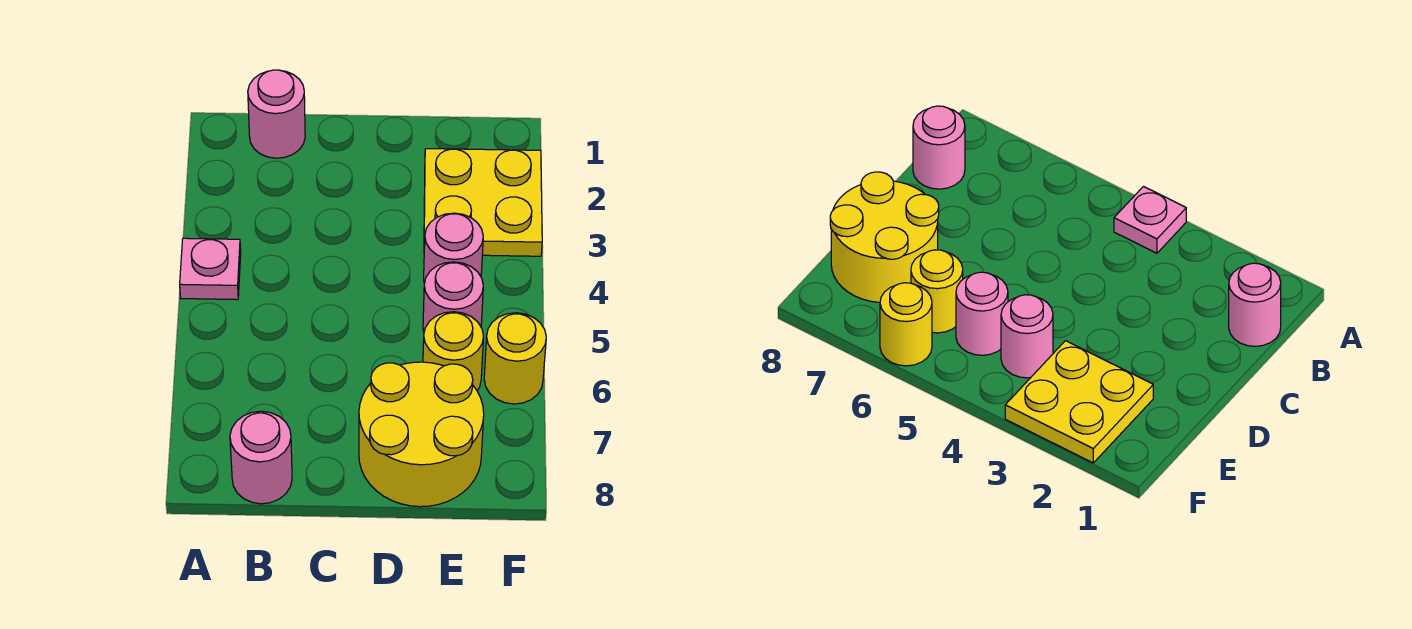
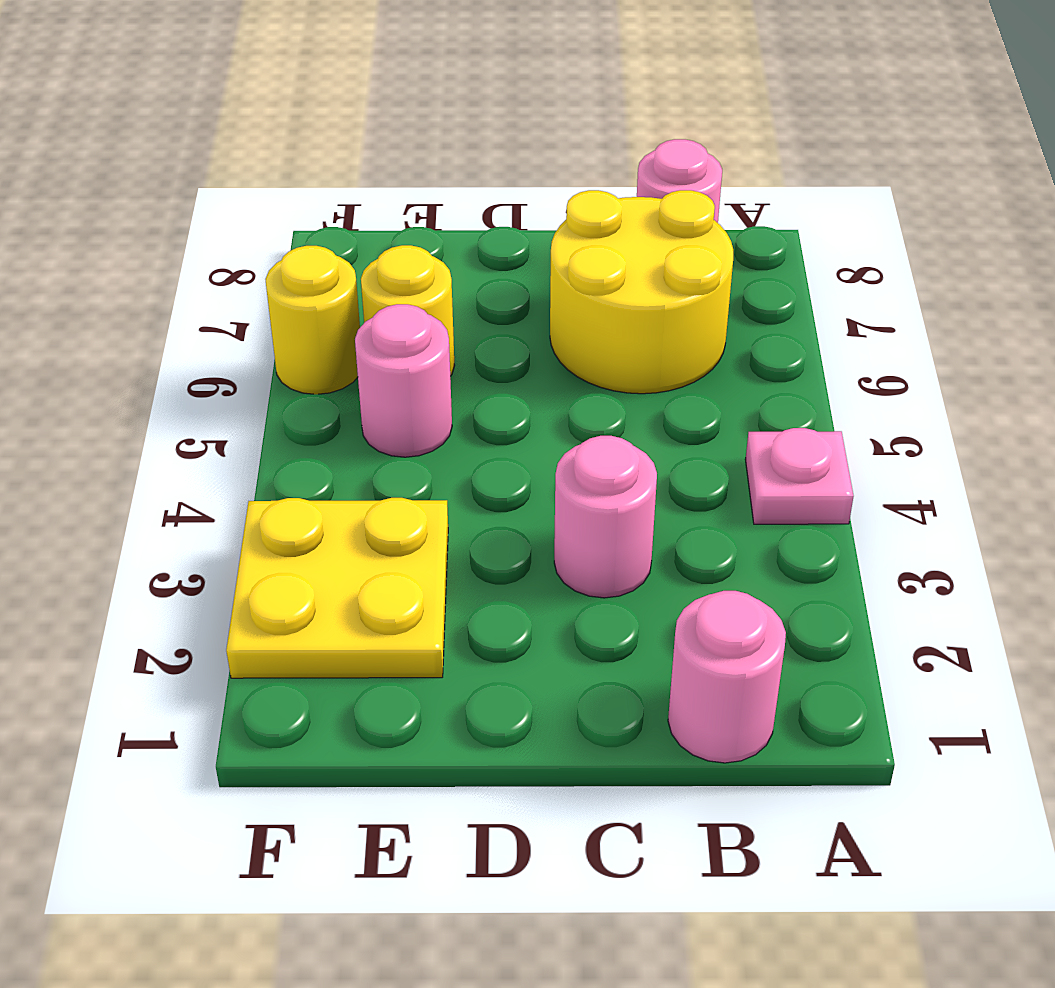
yellow 2x2 round brick [359,362,484,507] -> yellow 2x2 round brick moved to [550,190,733,394]
pink 1x1 round brick [424,213,483,284] -> pink 1x1 round brick moved to [554,436,657,598]

